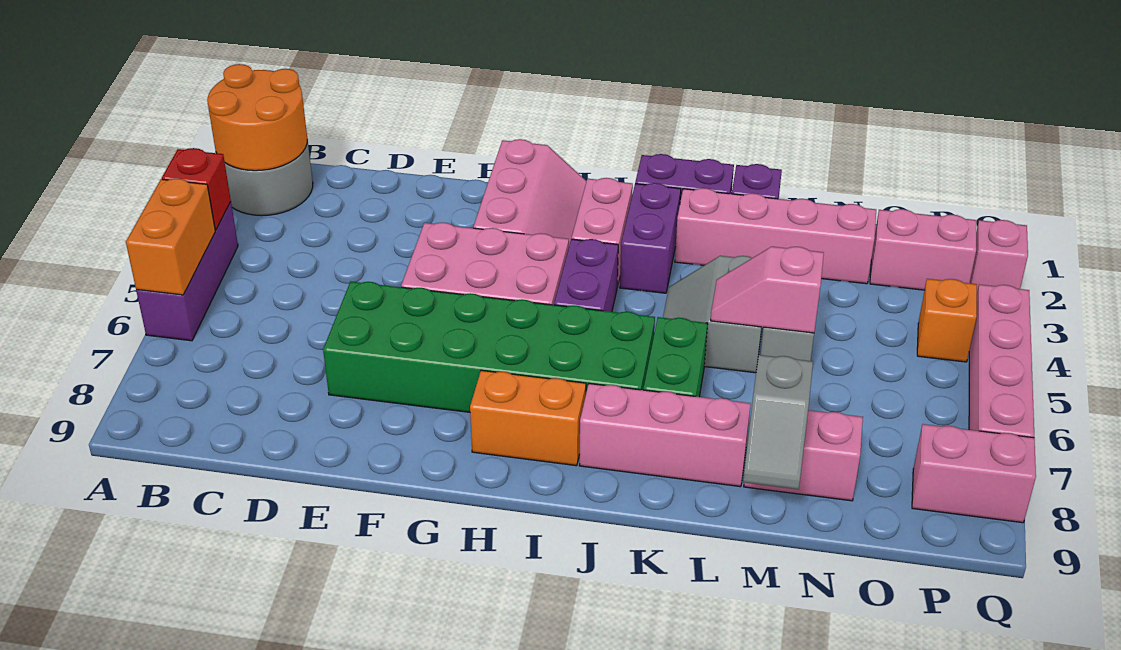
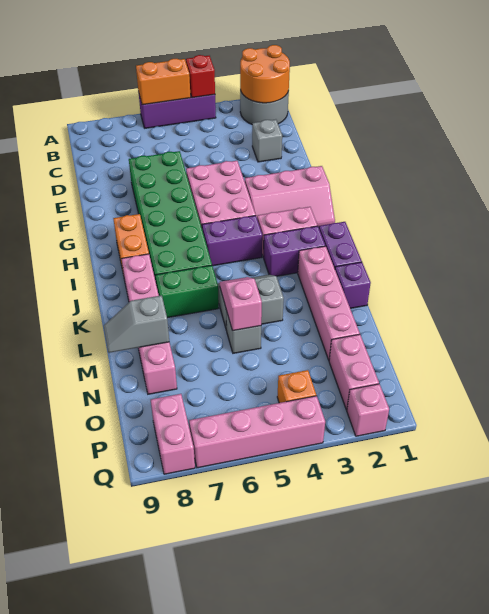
none -> grey 1x1 brick [252,119,282,162]

